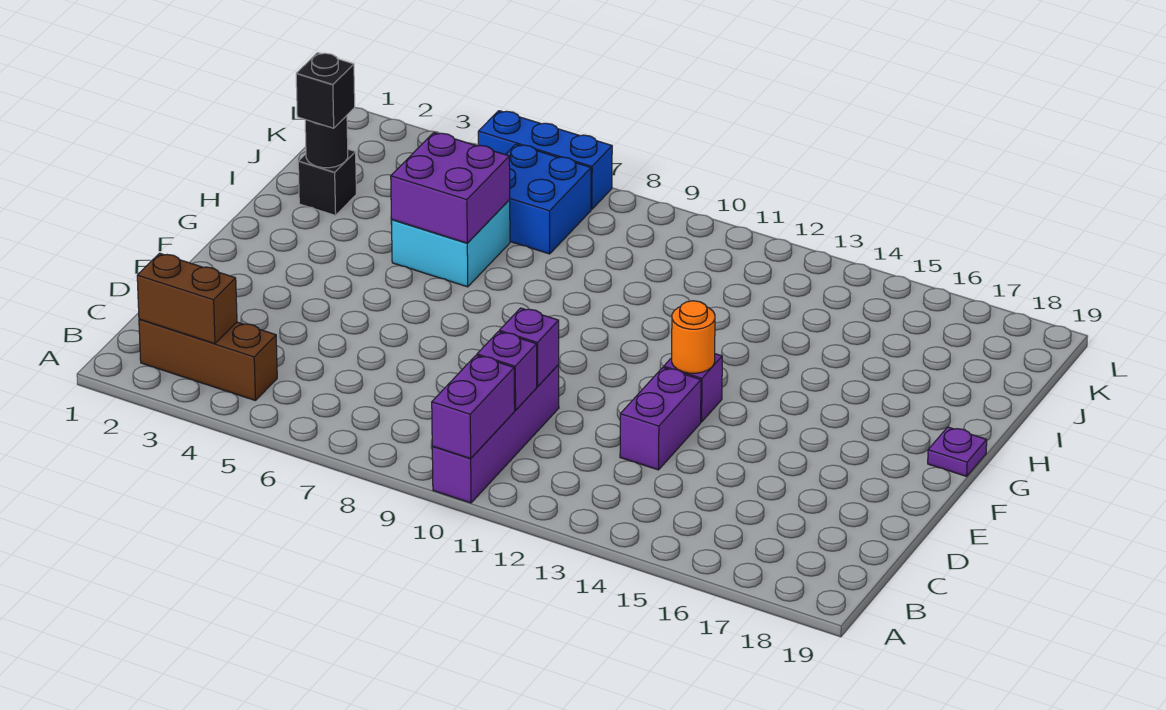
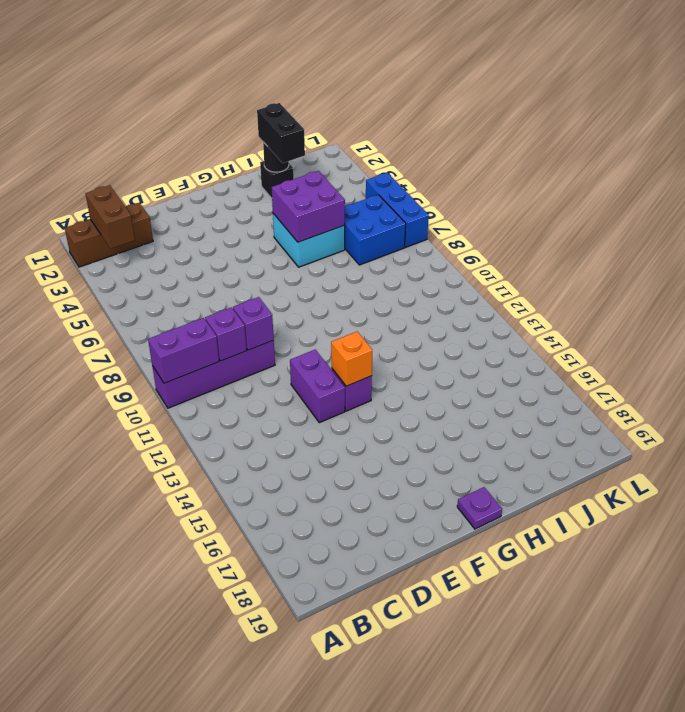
brown 1x3 brick [139,319,277,401] -> brown 1x3 brick turned to [65,203,153,267]
purple 1x2 brick [620,367,701,470] -> purple 1x2 brick turned to [290,350,345,423]
orange 1x1 round brick [672,301,715,373] -> orange 1x1 brick [331,332,372,386]
black 1x1 brick [296,53,355,128] -> black 1x2 brick [257,103,305,163]

